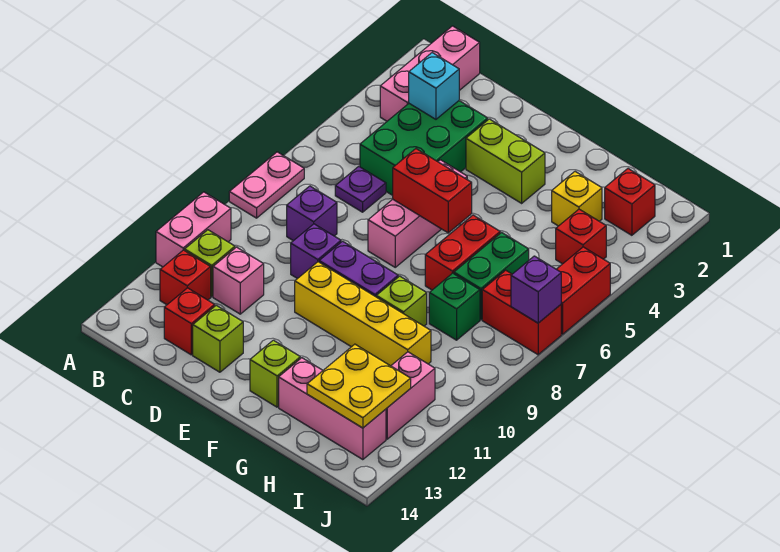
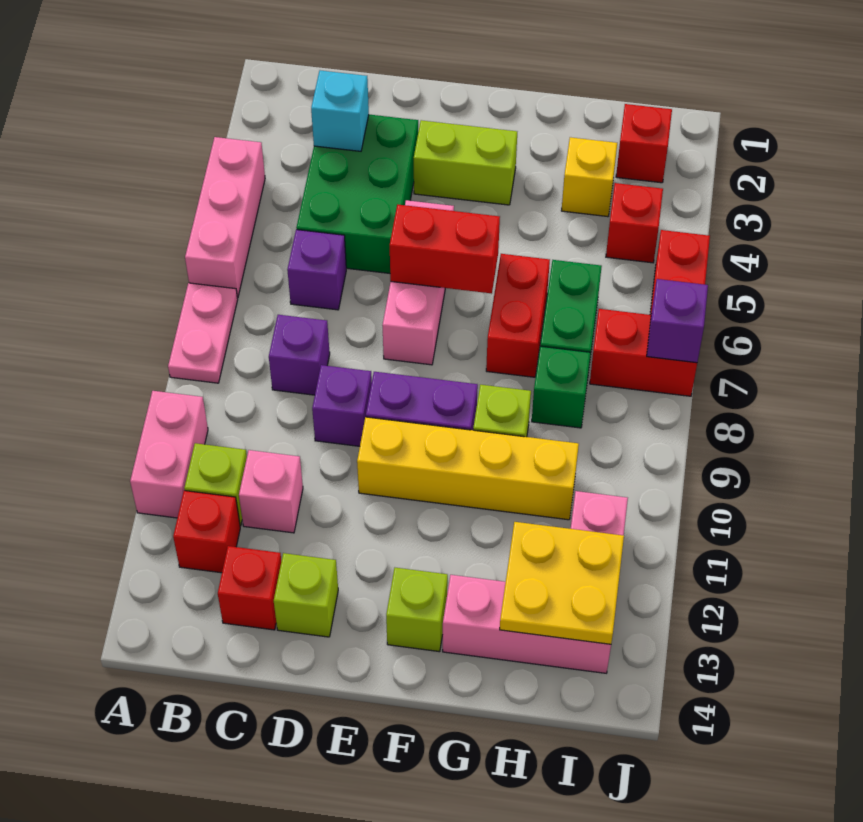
pink 1x3 brick [380,26,480,121] -> pink 1x3 brick moved to [185,137,265,298]
purple 1x1 plate [335,166,386,212] -> purple 1x1 brick [287,230,346,310]

